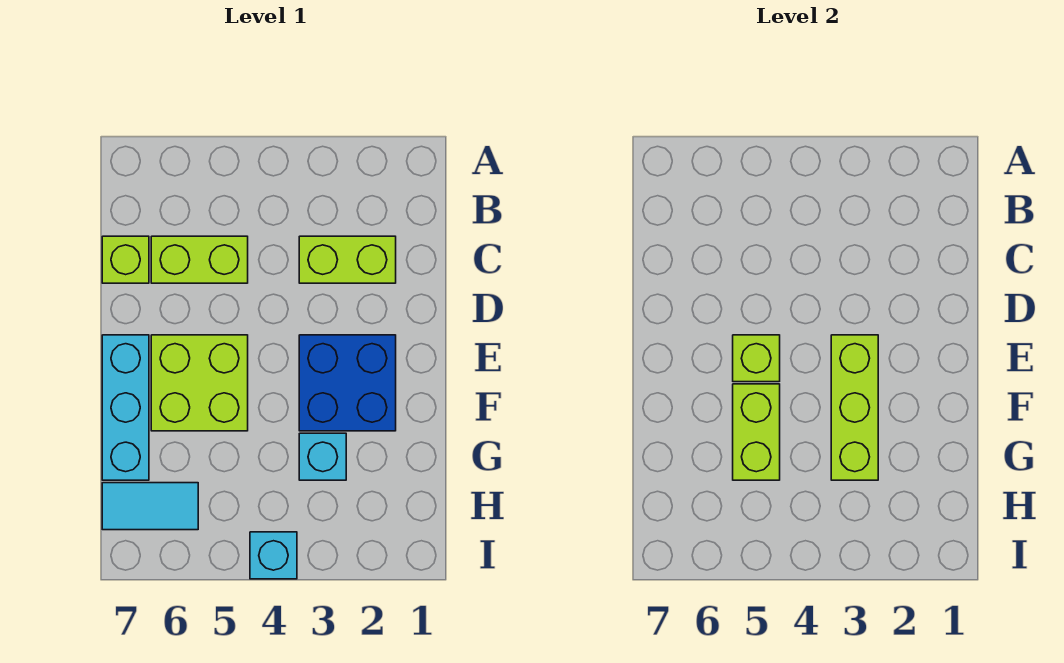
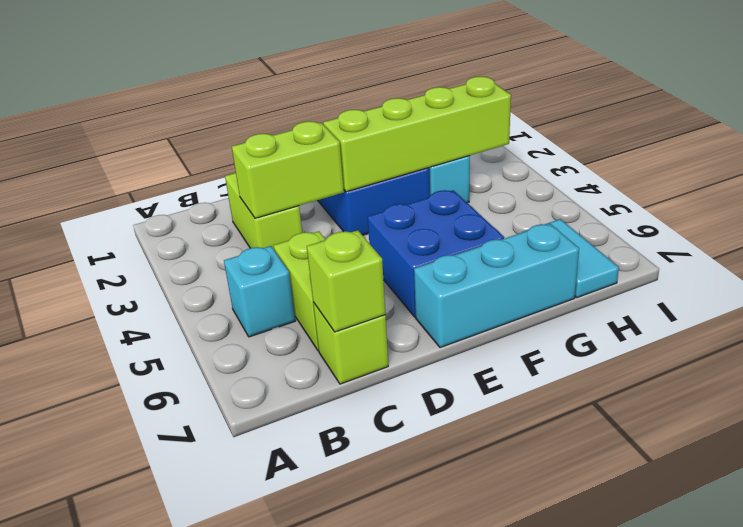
lime 1x3 brick [831,335,878,480] -> lime 1x4 brick [323,77,511,192]
lime 2x2 brick [151,335,248,431] -> blue 2x2 brick [368,190,504,317]
lime 1x1 brick [733,335,780,382] -> lime 1x1 brick moved to [307,230,385,332]
lime 1x2 brick [733,384,780,480] -> lime 1x2 brick moved to [232,121,344,218]
cyan 1x1 brick [250,532,297,579] -> cyan 1x1 brick moved to [224,246,296,337]

